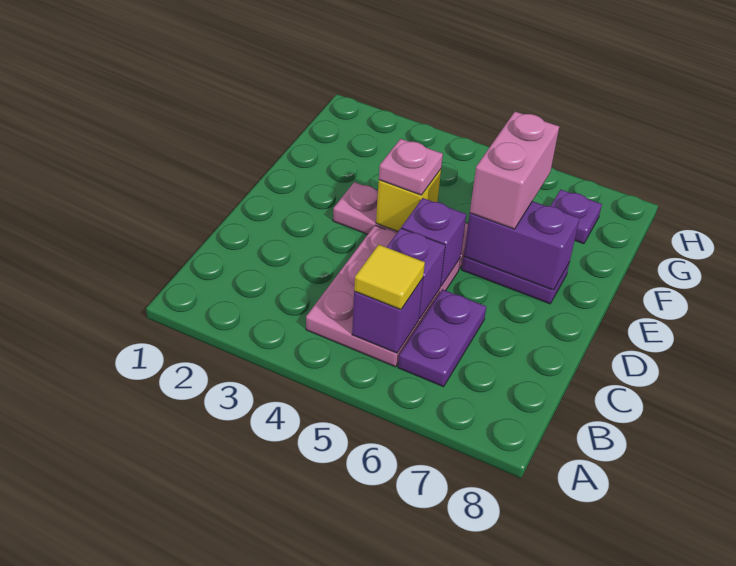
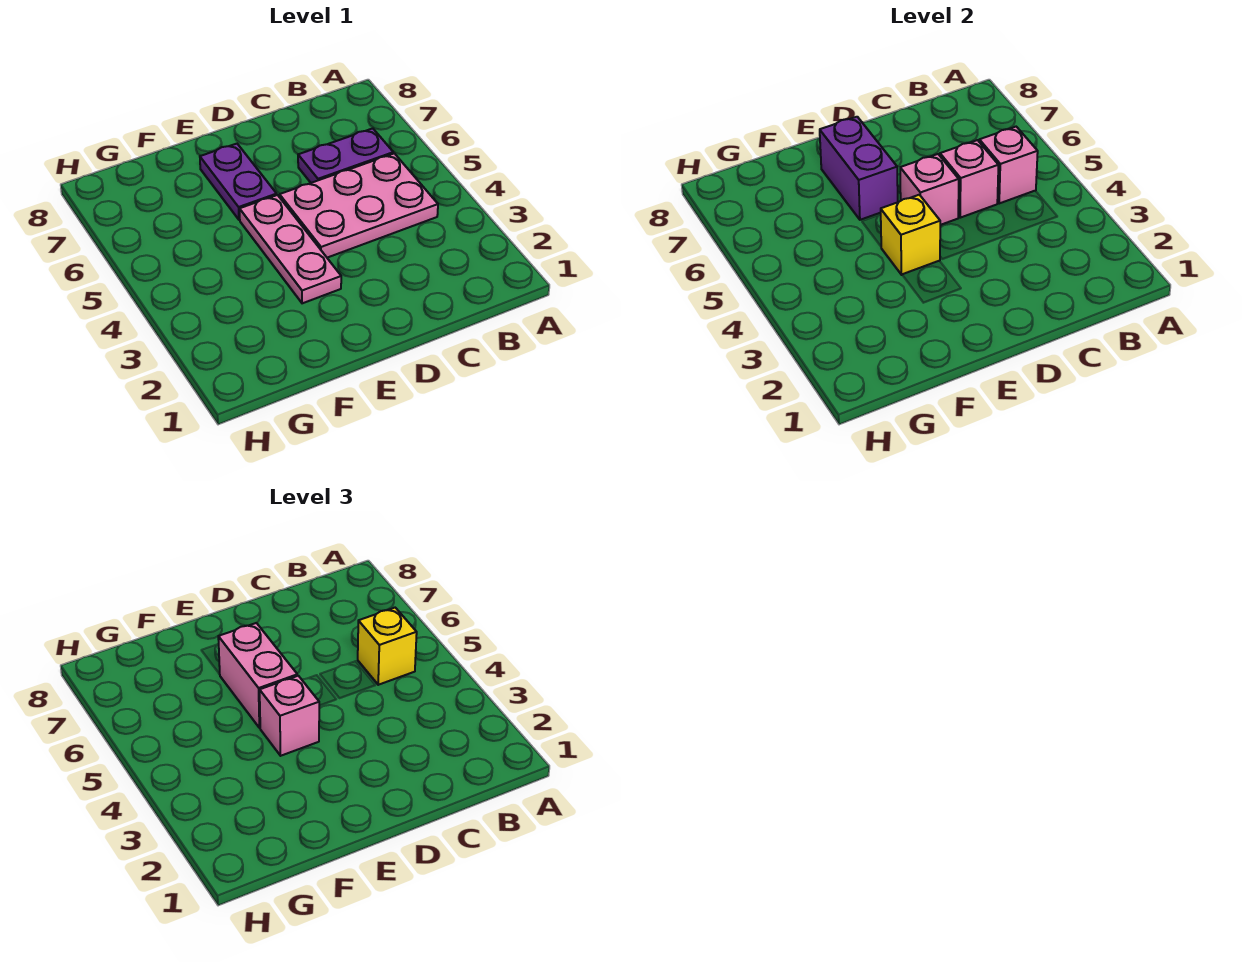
purple 1x1 brick [352,278,423,353] -> pink 1x1 brick [979,127,1038,203]
yellow 1x1 tile [354,245,425,310] -> yellow 1x1 brick [358,608,417,685]
purple 1x1 brick [387,228,445,319] -> pink 1x1 brick [940,140,998,218]
purple 1x1 brick [402,198,466,286] -> pink 1x1 brick [900,154,959,225]
pink 1x1 plate [379,139,443,195] -> pink 1x1 brick [260,676,320,756]
pink 1x2 brick [470,112,559,229] -> pink 1x2 brick turned to [218,623,297,728]
purple 1x1 plate [551,190,602,244] -> none

